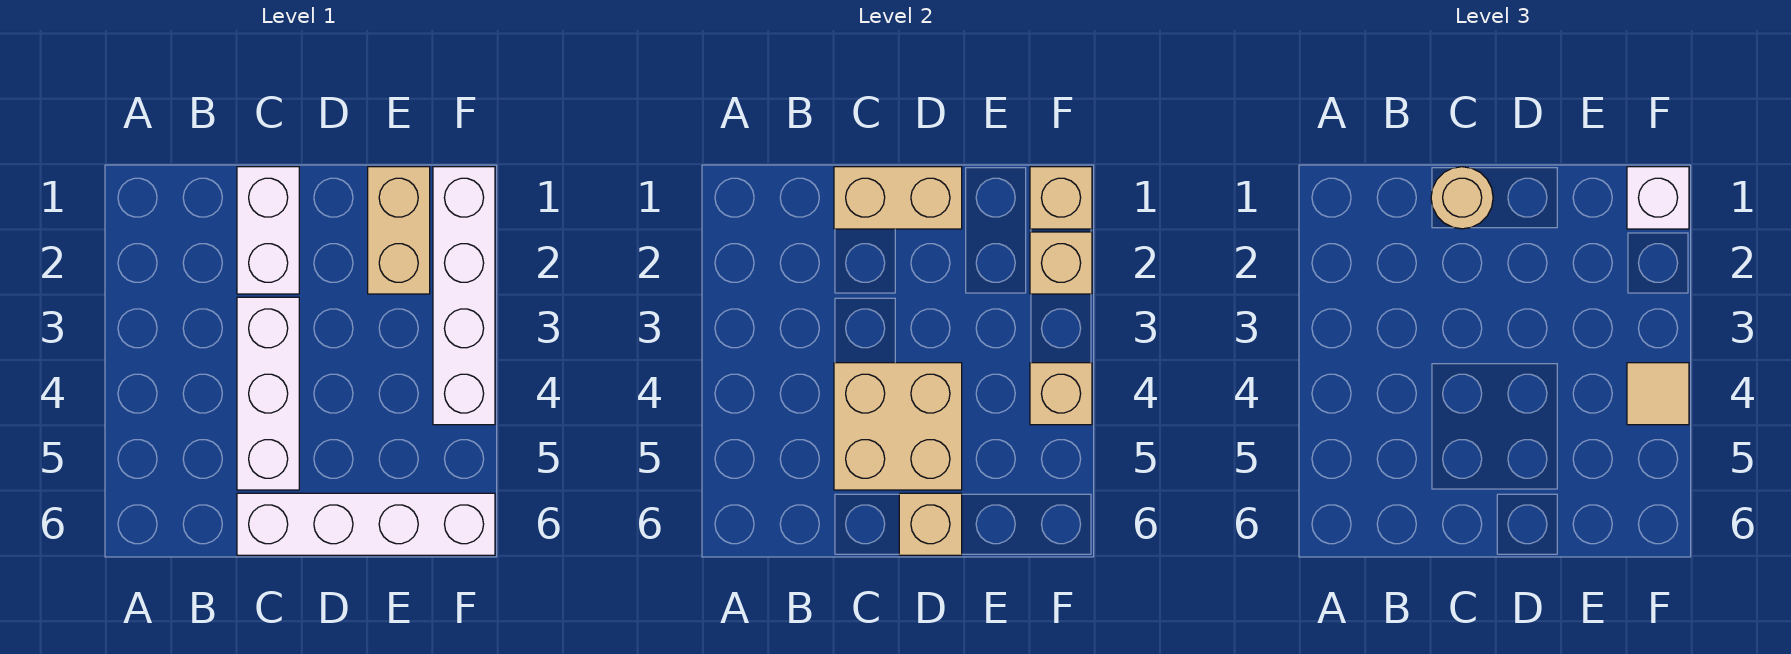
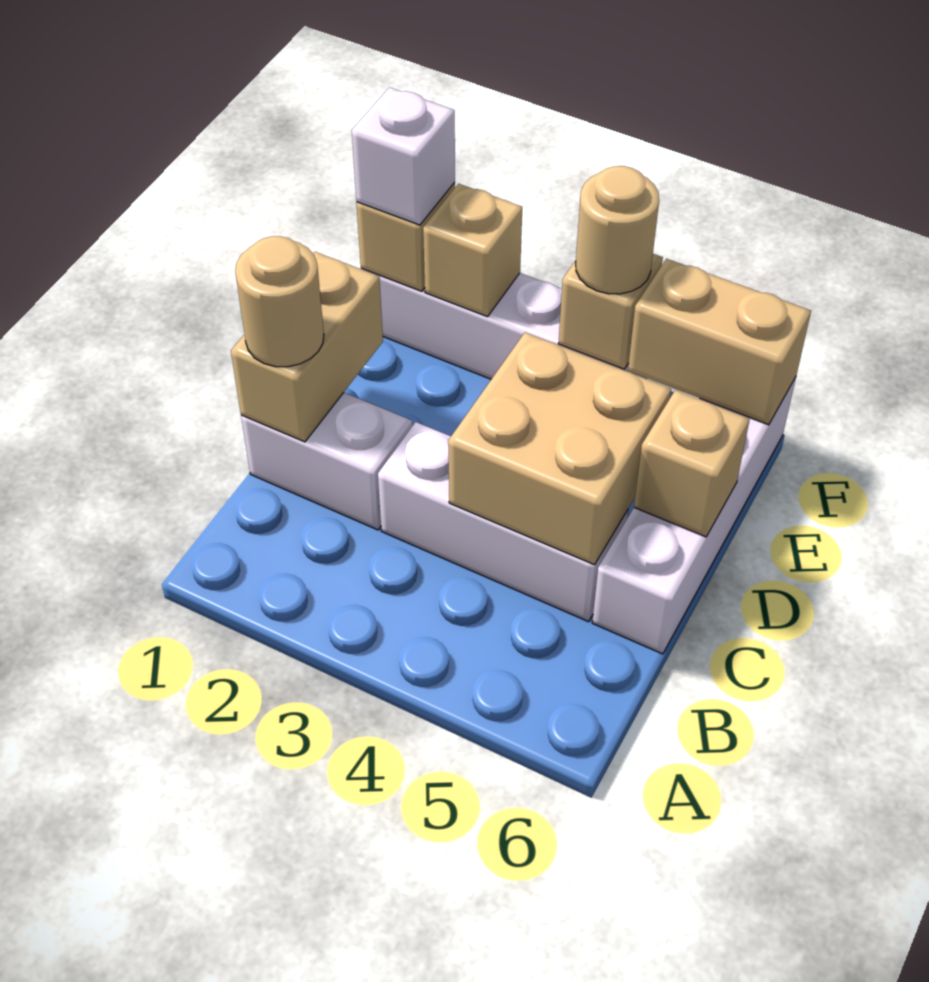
tan 1x2 brick [368,167,430,294] -> tan 1x2 brick moved to [628,259,811,425]
tan 1x1 tile [1627,363,1689,425] -> tan 1x1 round brick [576,166,659,294]

